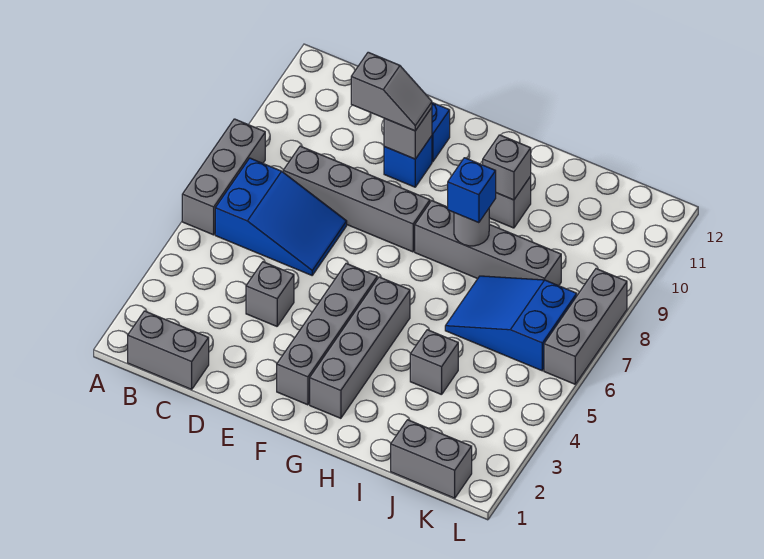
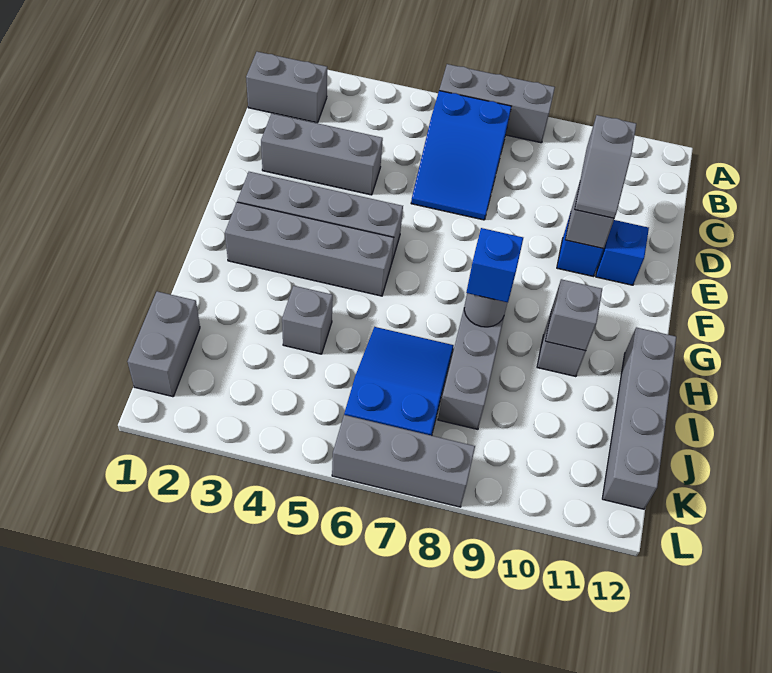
grey 1x2 brick [128,311,209,389] -> grey 1x2 brick turned to [246,52,327,123]
grey 1x4 brick [283,146,430,252] -> grey 1x4 brick moved to [602,327,676,509]
grey 1x1 brick [246,262,294,326] -> grey 1x3 brick [261,114,383,195]

